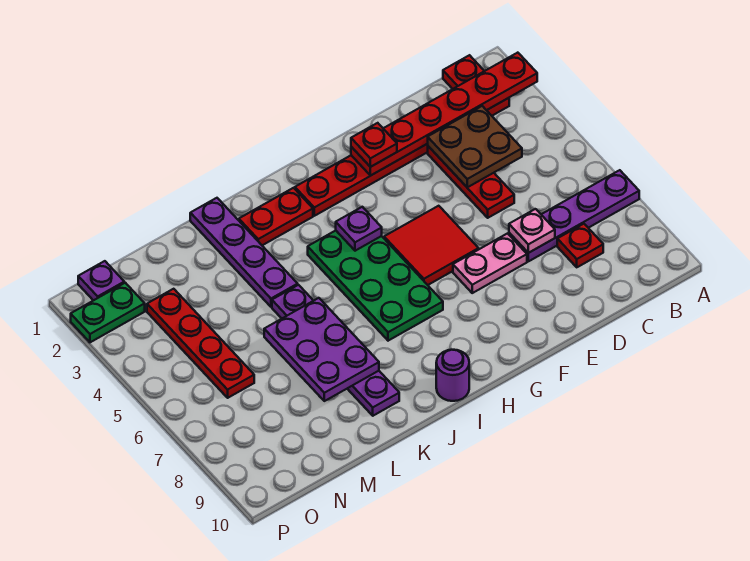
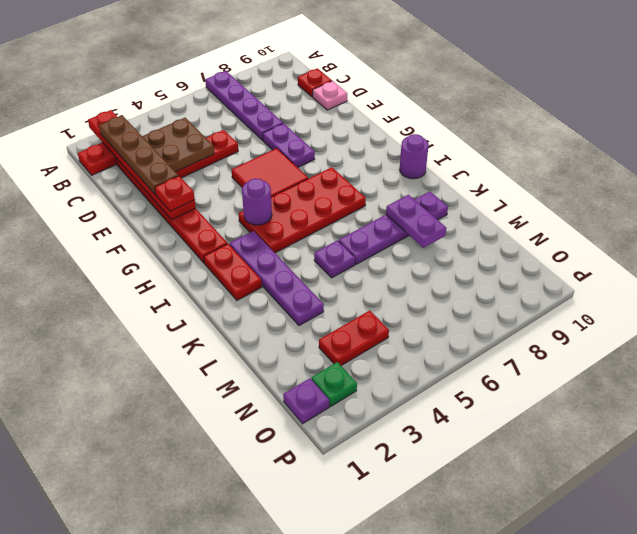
none -> brown 1x4 plate [99,115,178,195]
red 1x1 plate [557,224,603,267] -> red 1x1 plate moved to [298,68,332,97]
pink 1x1 plate [509,209,555,253] -> pink 1x1 plate moved to [313,81,347,110]
pink 1x2 plate [453,234,527,293] -> purple 1x2 plate [263,123,315,167]
green 2x4 plate [308,231,443,341] -> red 2x4 plate [238,167,366,253]
purple 1x1 plate [336,207,382,251] -> purple 1x1 round brick [242,179,272,225]
purple 1x4 plate [190,198,298,307] -> purple 1x4 plate turned to [230,231,324,326]
purple 2x3 plate [264,298,379,401] -> purple 1x2 plate [386,195,446,248]
red 1x4 plate [147,289,254,398] -> red 1x2 plate [319,311,389,366]
green 1x2 plate [71,283,145,342] -> green 1x1 plate [311,362,357,406]

